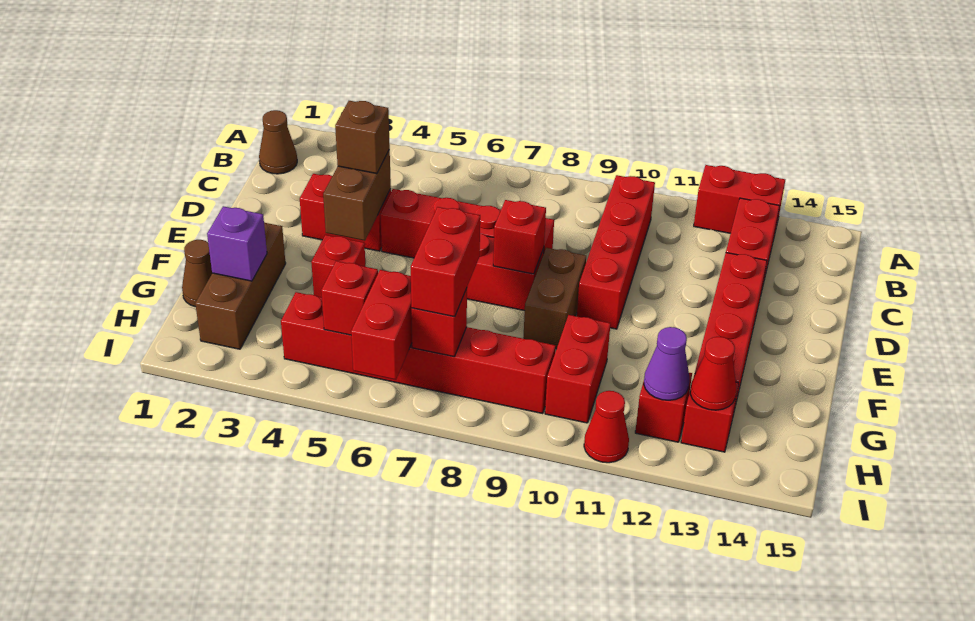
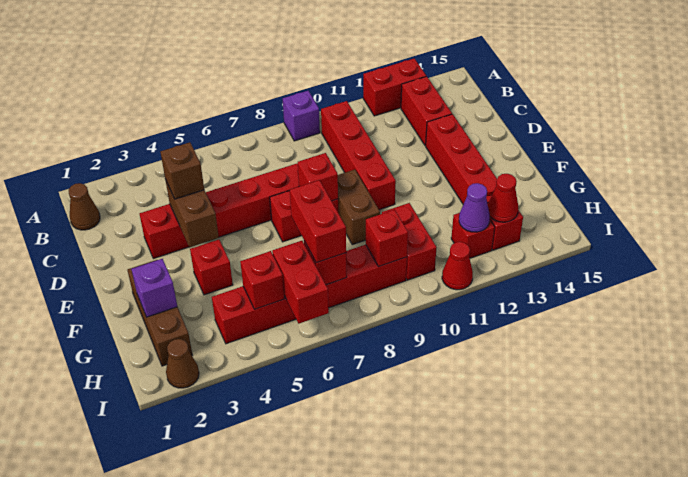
none -> purple 1x1 brick [283,91,320,141]
brown 1x1 cone [182,240,212,307] -> brown 1x1 cone moved to [166,339,199,388]
none -> red 1x1 brick [366,210,408,267]

